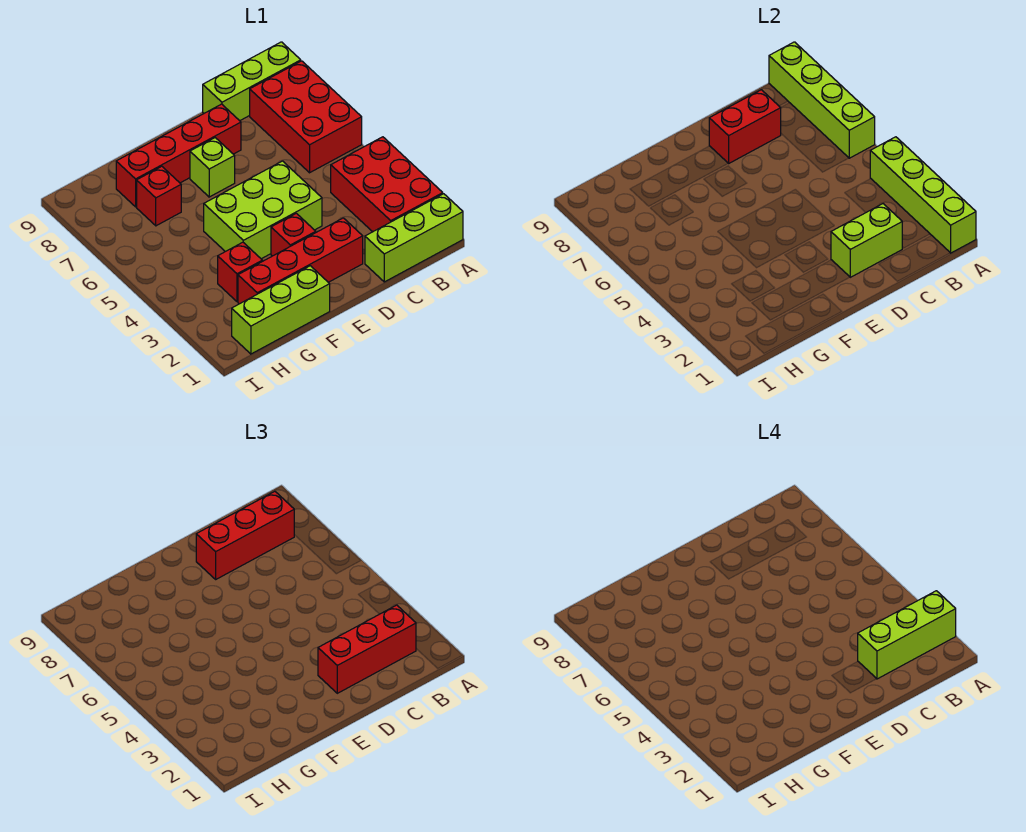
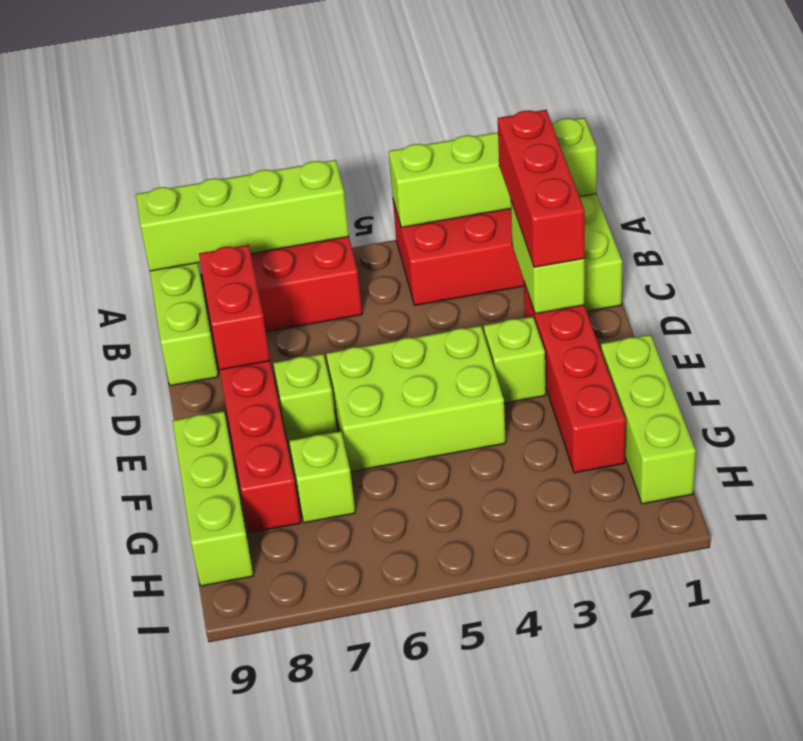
lime 1x3 brick [858,591,956,679] -> lime 1x3 brick moved to [173,411,254,586]
red 1x3 brick [196,491,294,579] -> none
lime 2x3 brick [204,161,322,259] -> lime 2x3 brick turned to [326,326,506,472]
red 1x1 brick [271,213,316,256] -> lime 1x1 brick [484,317,546,403]
red 1x1 brick [218,242,262,302] -> none
red 1x1 brick [137,166,181,226] -> lime 1x1 brick [289,431,355,523]

